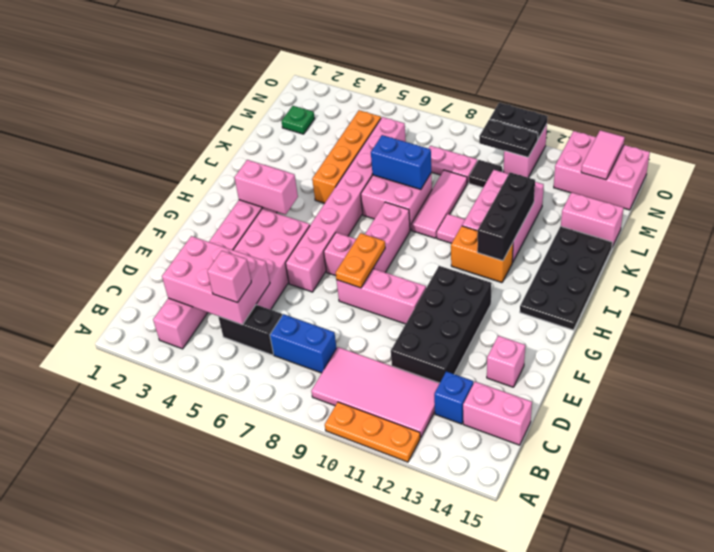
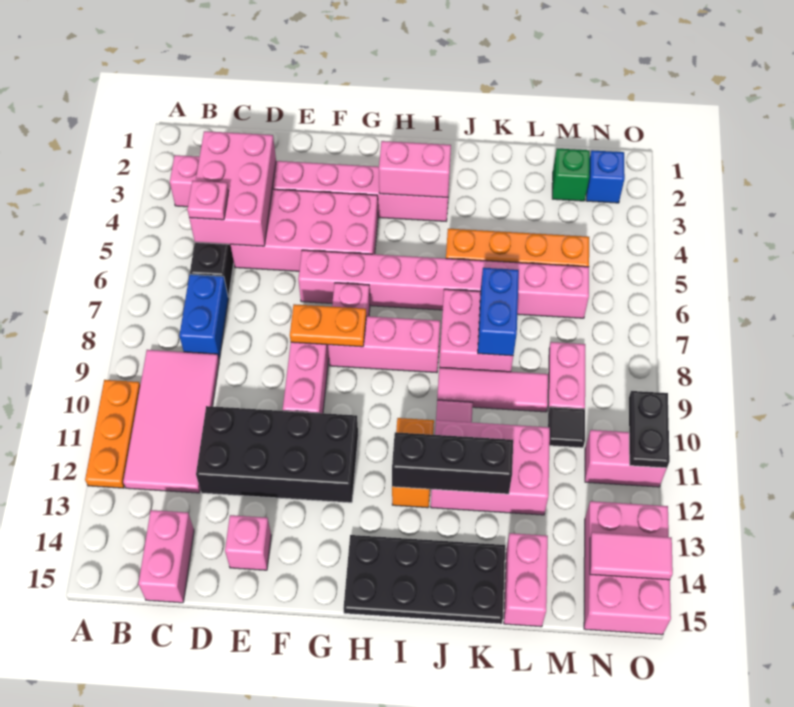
pink 1x1 brick [207,251,251,303] -> pink 1x1 plate [187,181,228,220]
blue 1x1 brick [434,372,473,424] -> blue 1x1 brick moved to [586,150,625,203]
pink 1x2 brick [234,160,298,215] -> pink 1x2 brick turned to [379,141,451,197]
green 1x1 plate [282,106,315,134] -> green 1x1 brick [552,149,590,201]
black 1x2 plate [479,120,538,157] -> none

